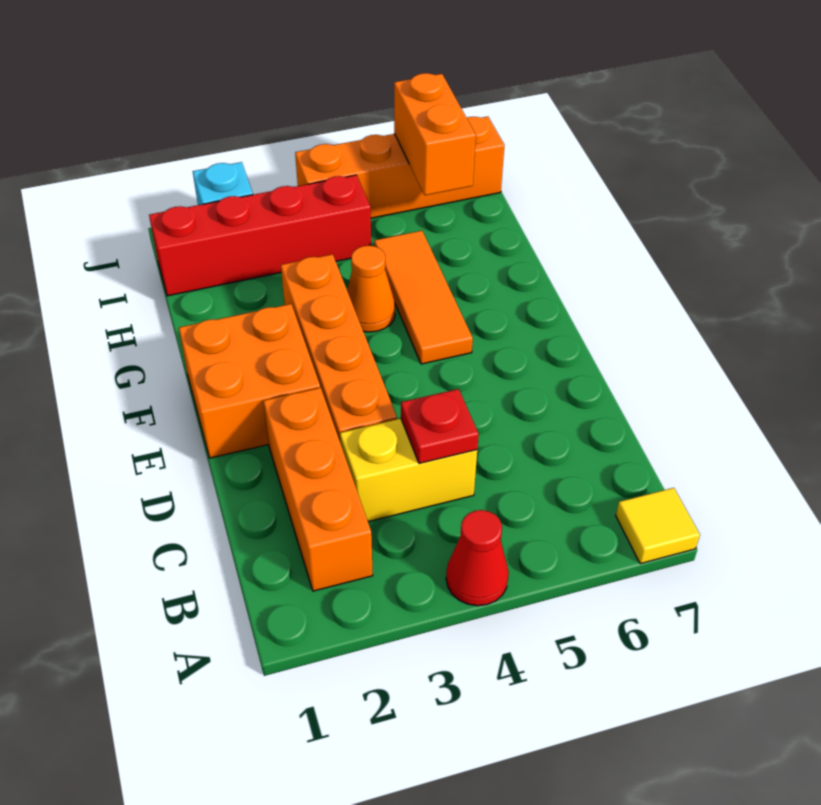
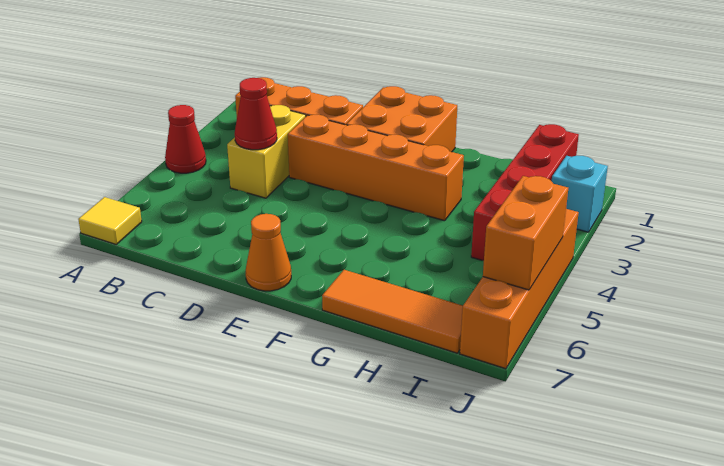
red 1x1 plate [401,389,479,463] -> red 1x1 cone [235,78,277,150]
orange 1x3 tile [374,231,473,364] -> orange 1x3 tile moved to [322,270,463,353]
orange 1x1 cone [347,246,395,332] -> orange 1x1 cone moved to [246,214,291,291]
orange 1x2 brick [394,73,476,195] -> orange 1x2 brick turned to [483,176,568,290]

